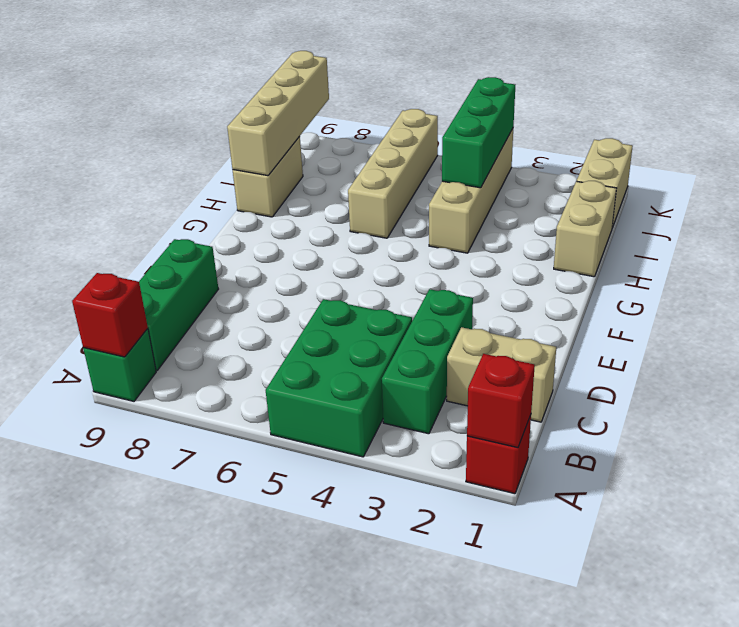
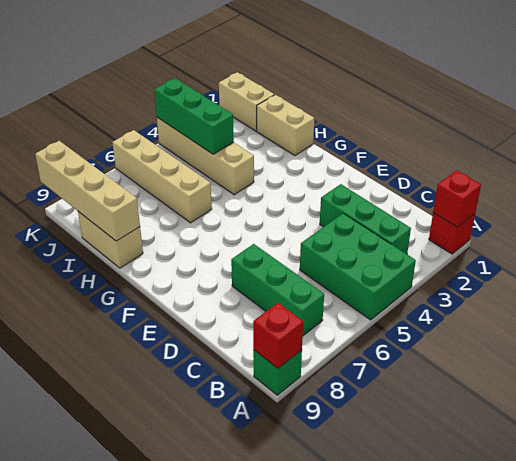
green 1x3 brick [139,239,218,371] -> green 1x3 brick moved to [231,244,324,336]
tan 1x2 brick [447,327,556,422] -> none

